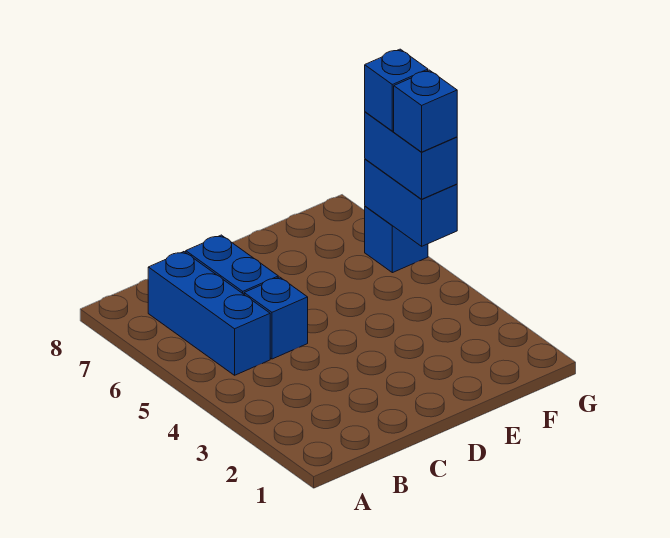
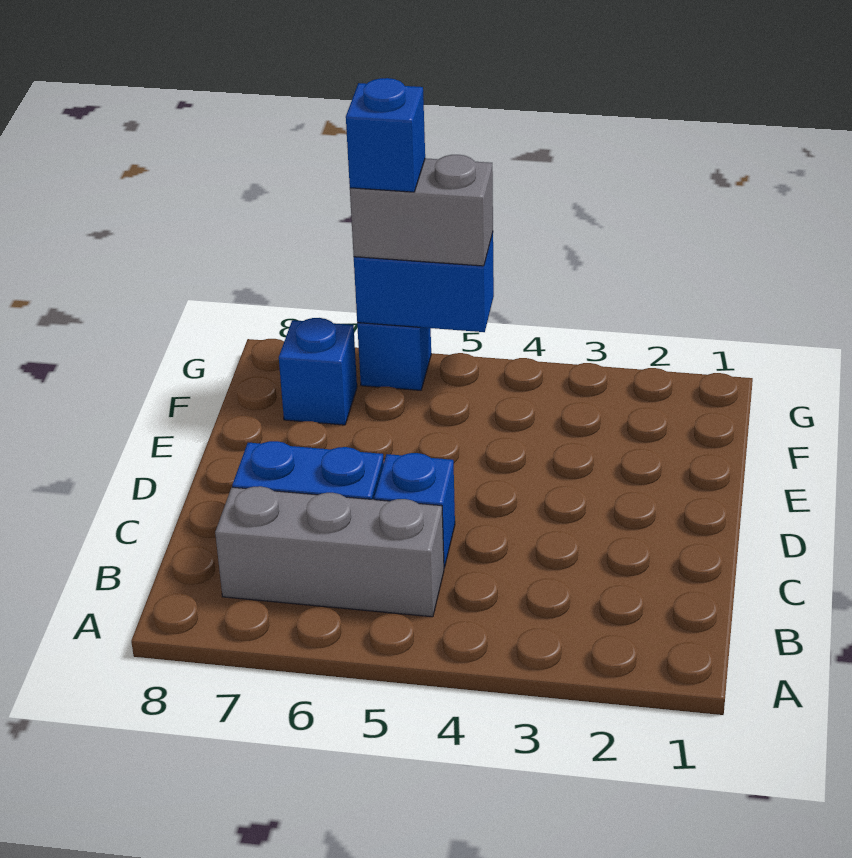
blue 1x3 brick [148,252,270,375] -> grey 1x3 brick [215,486,444,617]
blue 1x2 brick [365,112,457,199] -> grey 1x2 brick [350,155,493,266]
blue 1x1 brick [394,70,457,152] -> blue 1x1 brick moved to [279,318,357,425]

